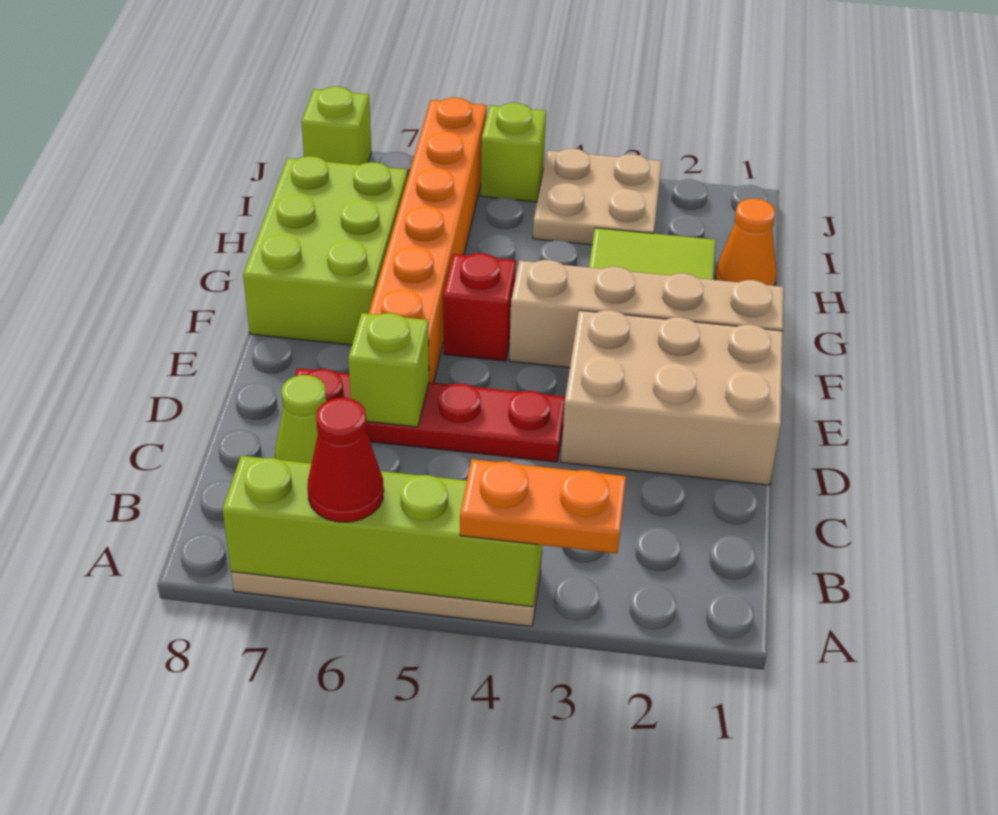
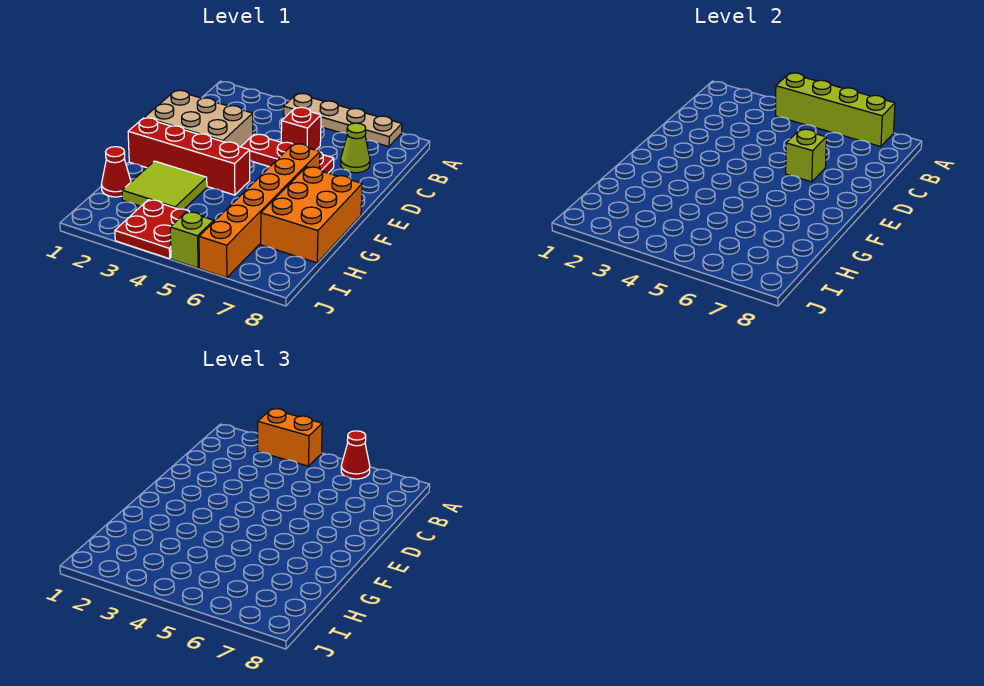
orange 1x2 plate [460,459,626,553] -> orange 1x2 brick [258,409,322,466]
red 1x4 plate [295,368,565,462] -> red 1x3 plate [241,134,334,173]
tan 1x4 brick [509,260,784,368] -> red 1x4 brick [128,118,250,195]
red 1x1 brick [443,253,516,361] -> red 1x1 brick moved to [281,107,321,150]
lime 2x3 brick [243,156,408,345] -> orange 2x3 brick [261,167,362,263]
orange 1x1 cone [715,199,777,286] -> red 1x1 cone [101,147,131,197]
tan 2x2 plate [533,149,662,245] -> red 2x2 plate [115,200,189,259]
lime 1x1 brick [301,87,371,165] -> none

